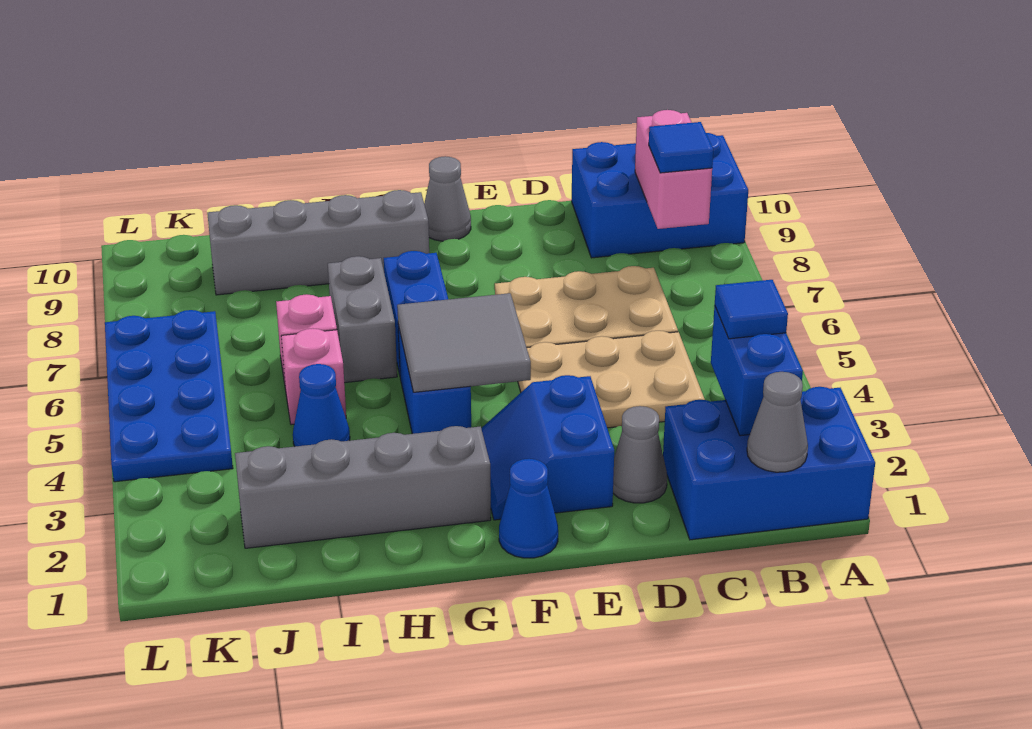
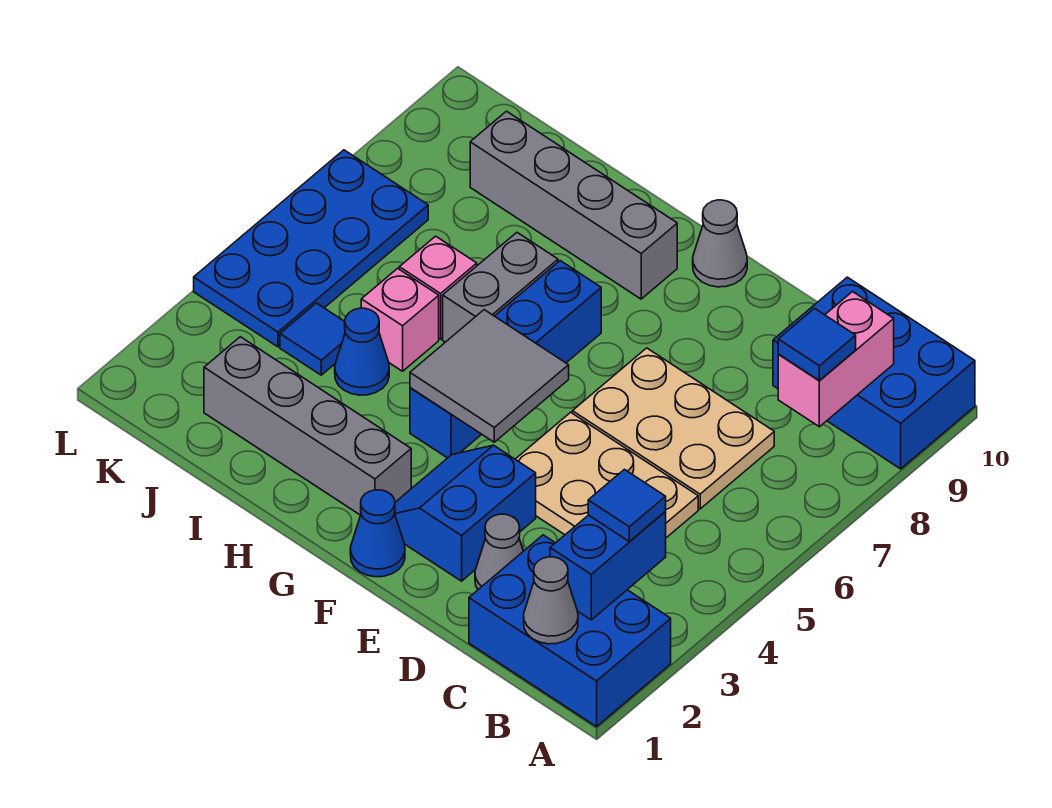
none -> blue 1x1 tile [280,303,345,375]

